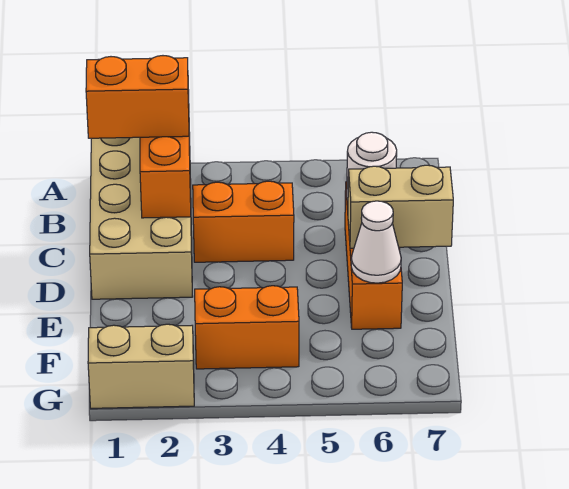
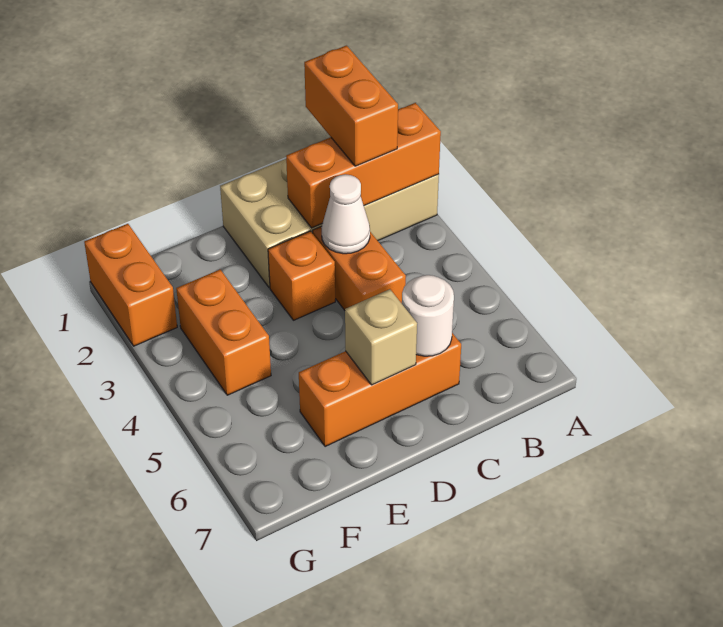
none -> orange 1x1 brick [268,231,335,320]
tan 1x2 brick [348,165,453,248] -> tan 1x1 brick [345,289,417,385]
white 1x1 cone [351,201,401,283] -> white 1x1 cone moved to [321,174,370,254]
tan 1x2 brick [88,324,194,408] -> orange 1x2 brick [84,224,177,346]

